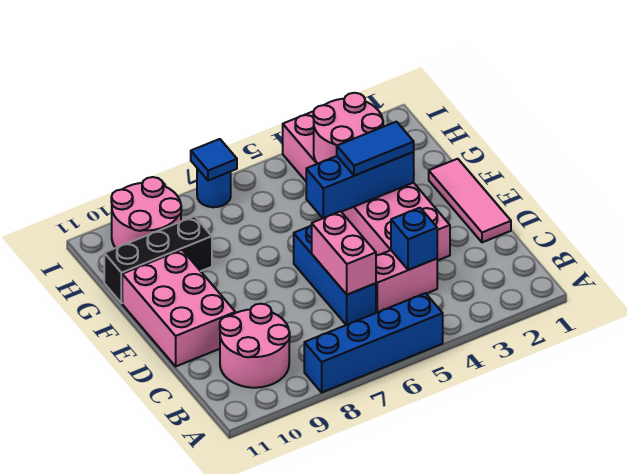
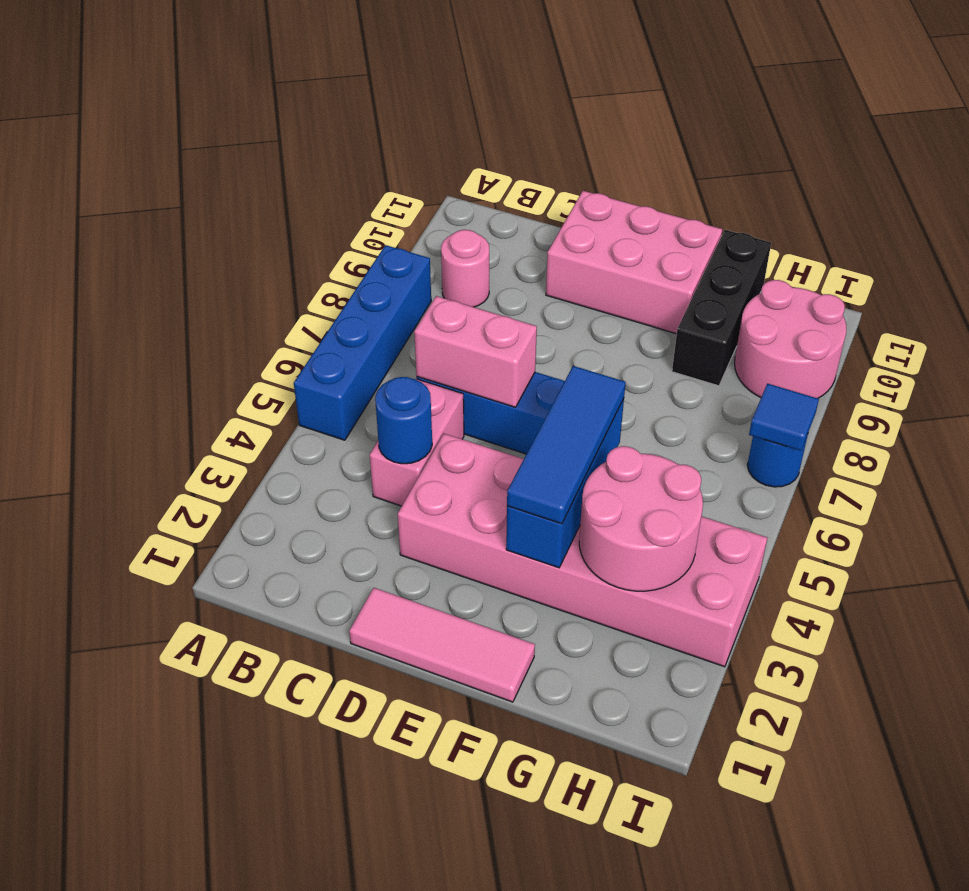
pink 2x2 round brick [220,304,290,388] -> pink 1x1 round brick [441,230,489,307]
blue 1x1 brick [391,208,437,270] -> blue 1x1 round brick [375,377,432,464]
blue 1x2 tile [337,122,414,176] -> blue 1x3 tile [507,366,626,524]

